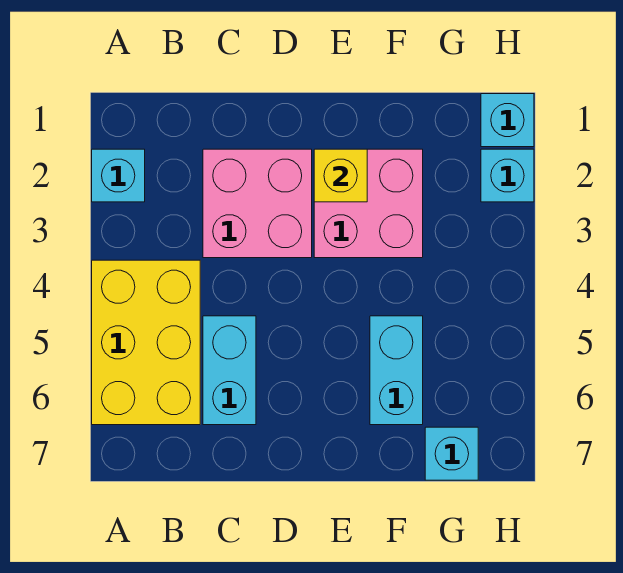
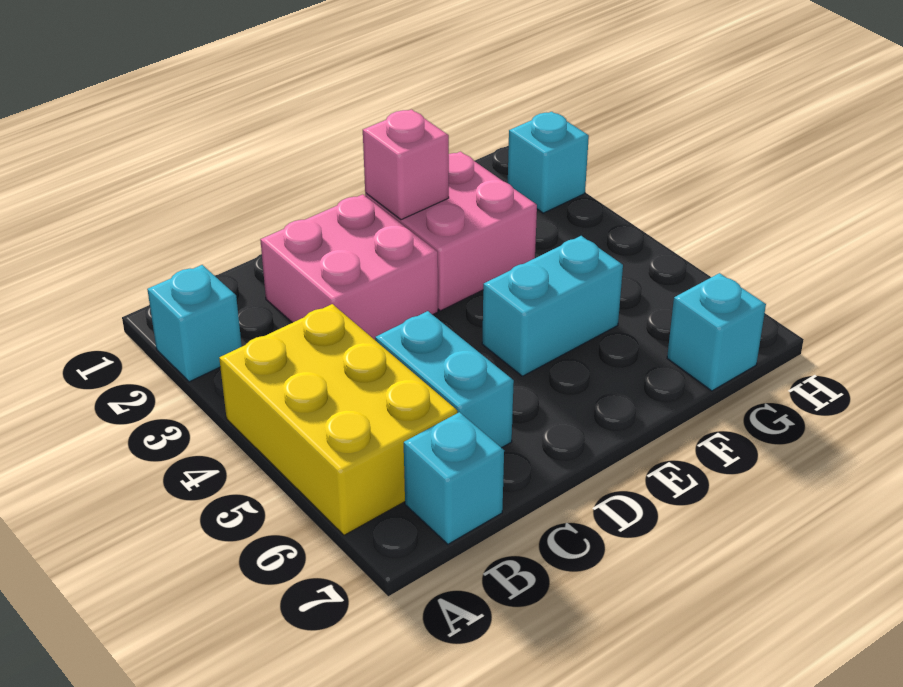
yellow 1x1 brick [314,149,367,202] -> pink 1x1 brick [363,109,449,220]
cyan 1x2 brick [370,316,423,425] -> cyan 1x2 brick turned to [482,236,623,376]
cyan 1x1 brick [481,94,534,147] -> cyan 1x1 brick moved to [404,412,504,544]

